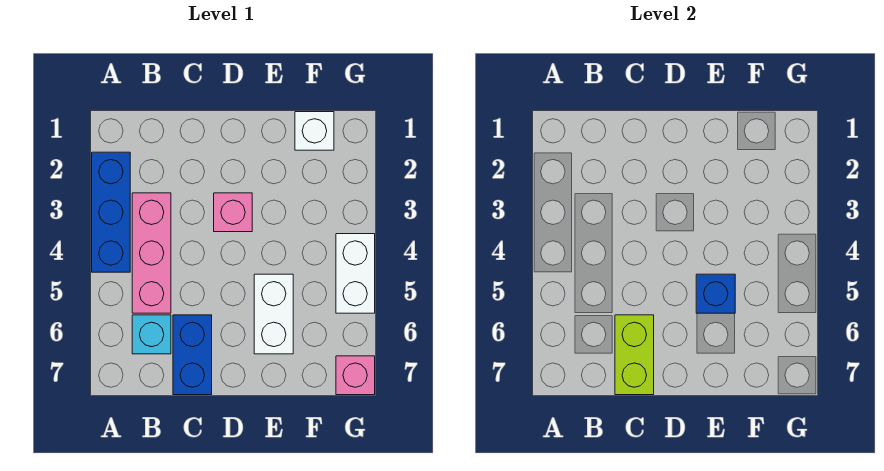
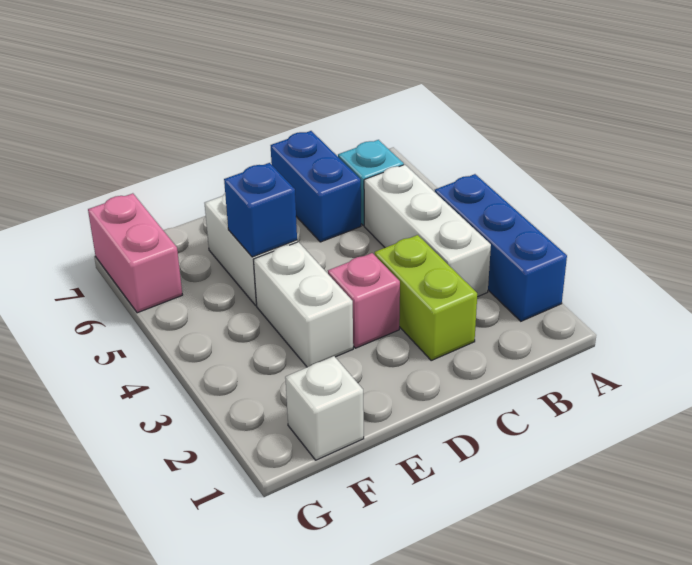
pink 1x3 brick [132,193,171,313] -> white 1x3 brick [364,165,491,297]
lime 1x2 brick [615,315,654,395] -> lime 1x2 brick moved to [375,235,477,360]
white 1x2 brick [336,234,375,313] -> white 1x2 brick moved to [253,242,353,367]
pink 1x1 brick [336,356,375,395] -> pink 1x2 brick [88,193,182,313]

